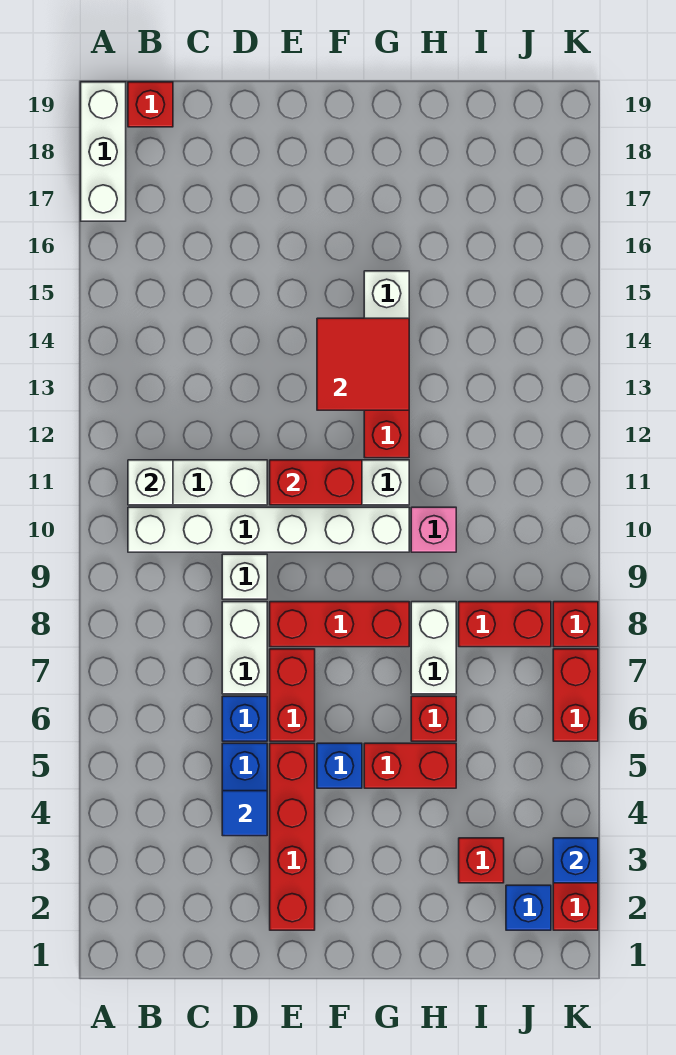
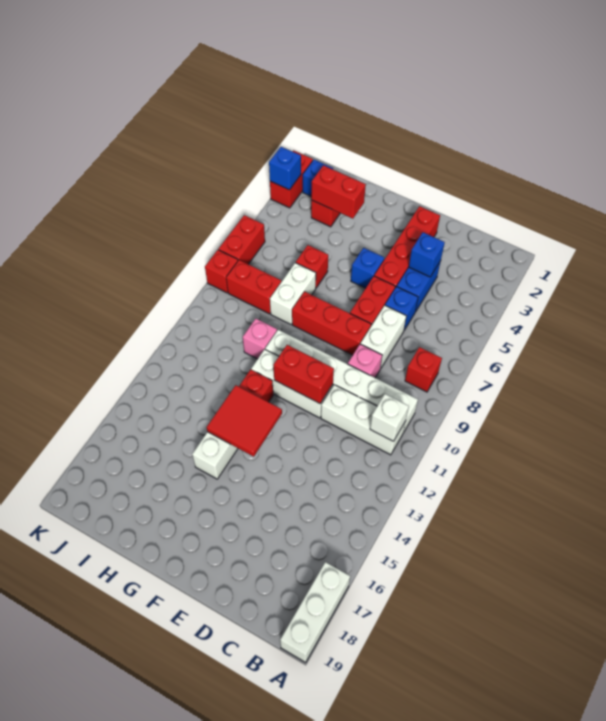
red 1x1 brick [128,82,173,127] -> red 1x1 brick moved to [405,347,442,392]
blue 1x1 tile [222,791,267,836] -> blue 1x1 brick [409,233,445,277]
white 1x1 brick [222,554,267,599] -> pink 1x1 brick [348,344,382,378]
red 1x2 brick [364,743,456,788] -> red 1x2 brick moved to [311,165,366,219]

